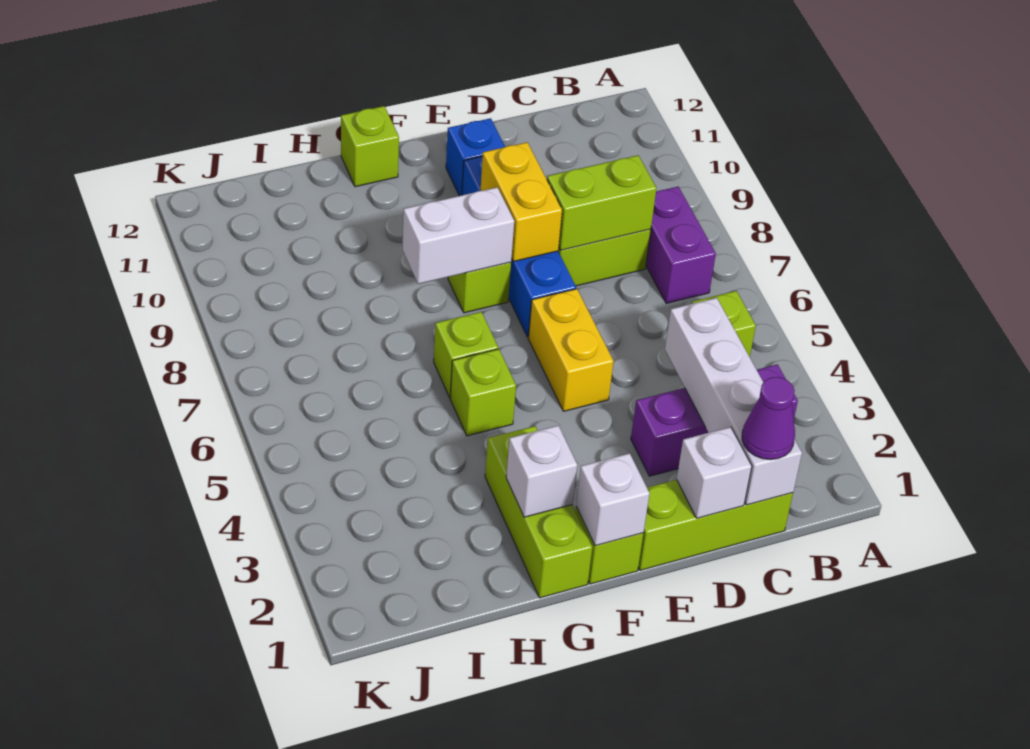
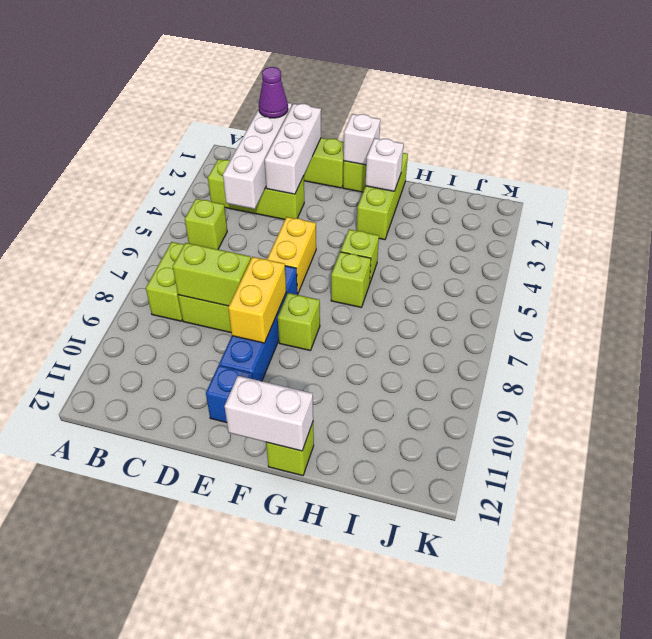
purple 1x3 brick [631,364,798,476] -> lime 1x3 brick [208,159,304,220]
purple 1x2 brick [646,187,716,303] -> lime 1x2 brick [146,242,184,321]
white 1x1 brick [677,427,752,518] -> white 1x3 brick [265,104,321,194]
white 1x2 brick [403,187,514,284] -> white 1x2 brick moved to [225,376,313,451]

